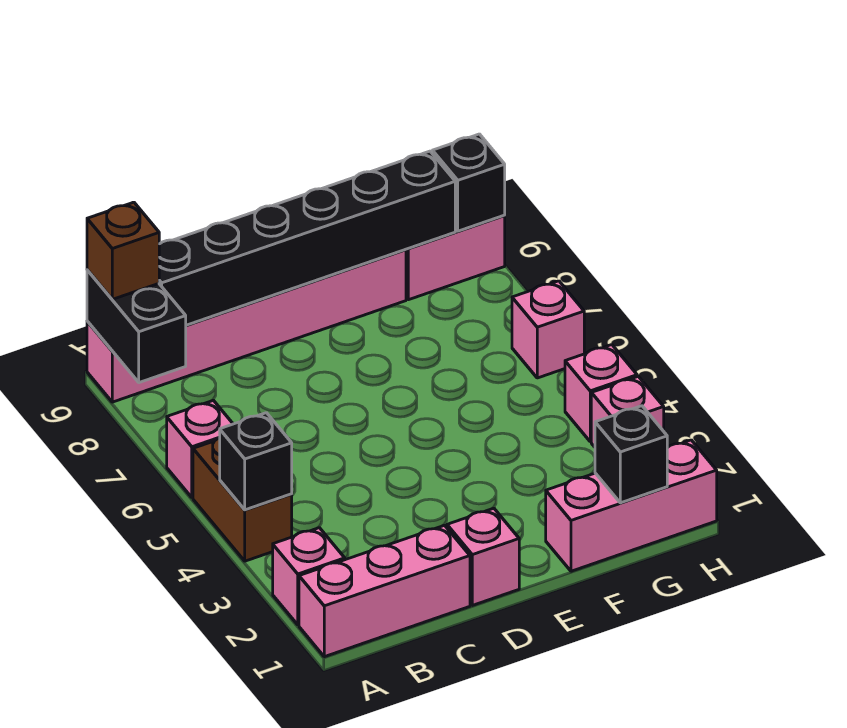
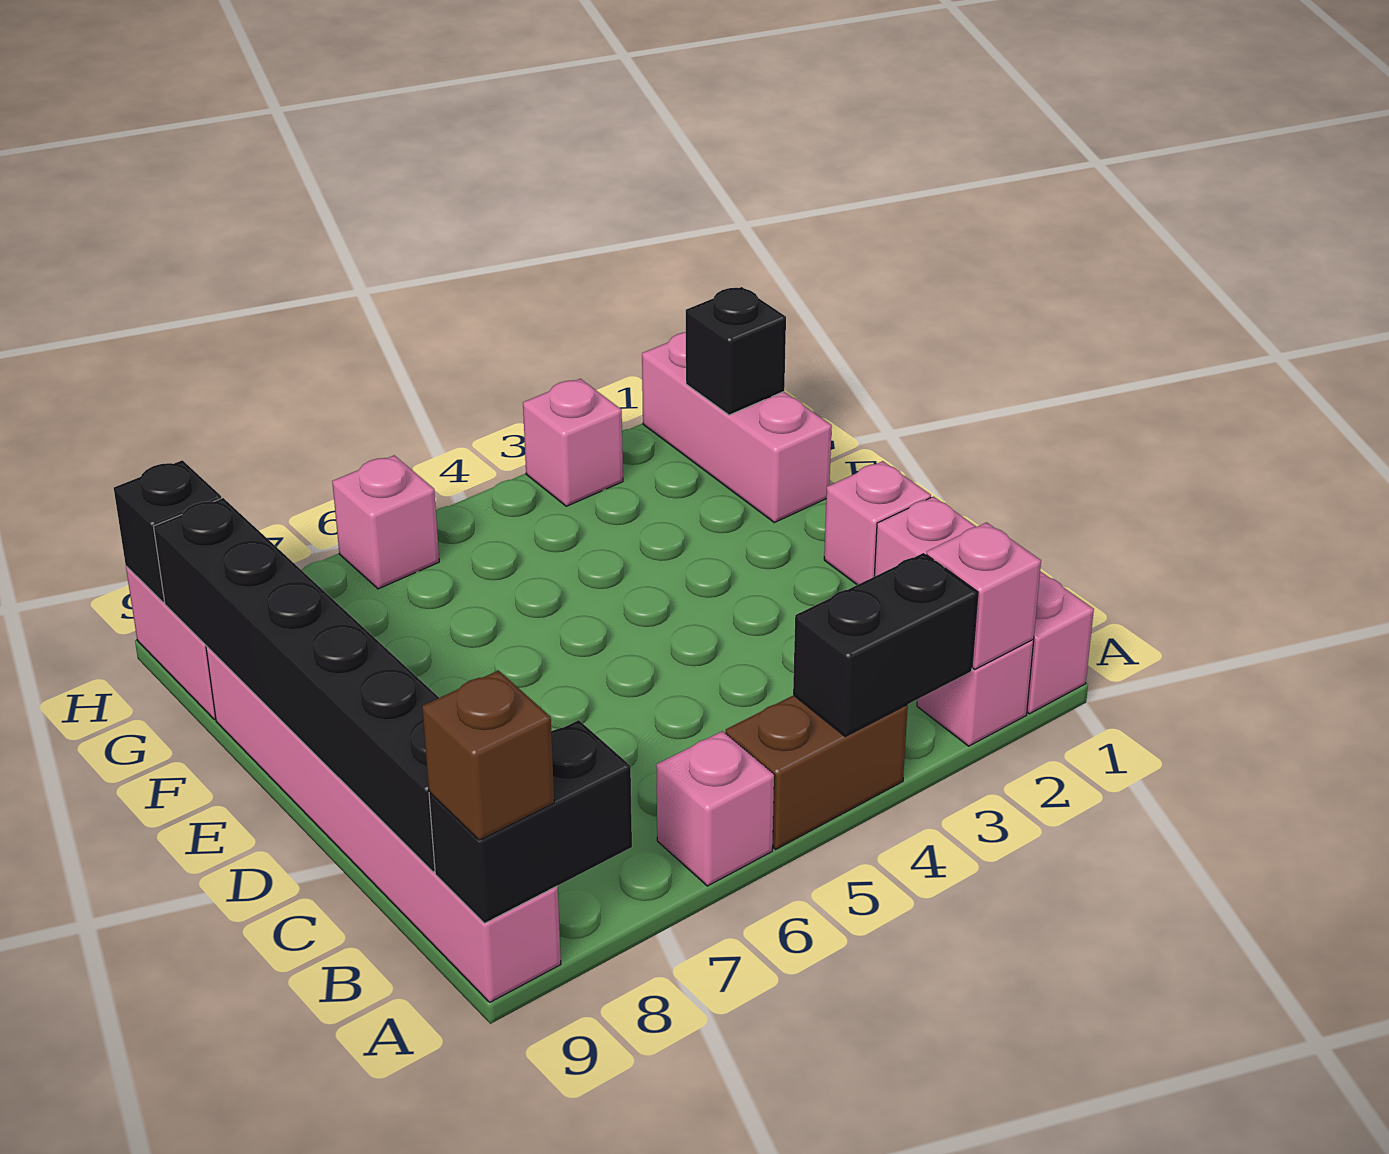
black 1x1 brick [219,413,292,510] -> black 1x2 brick [793,553,978,737]
pink 1x1 brick [565,345,637,442] -> pink 1x1 brick moved to [926,522,1041,669]

